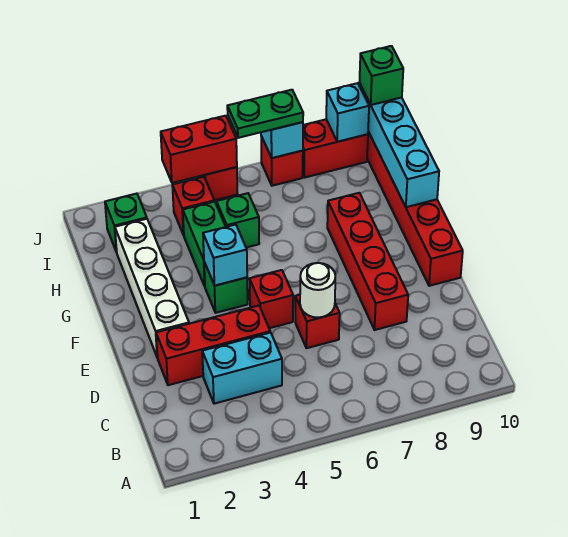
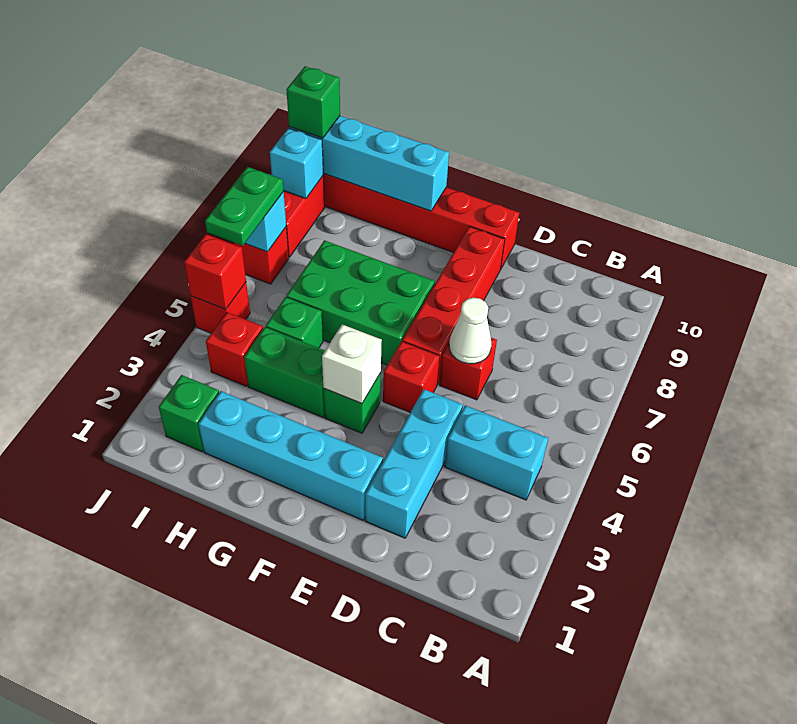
cyan 1x2 brick [202,333,282,404] -> cyan 1x2 brick turned to [445,405,548,500]
red 1x3 brick [156,306,270,385] -> cyan 1x3 brick [365,389,463,538]
white 1x1 round brick [300,263,335,318] -> white 1x1 cone [449,298,491,364]
red 1x4 brick [327,193,408,330] -> red 1x4 brick turned to [402,226,505,385]
white 1x4 brick [115,219,189,358] -> cyan 1x4 brick [198,391,383,520]
cyan 1x1 brick [203,225,247,286] -> white 1x1 brick [322,324,382,403]
none -> green 2x3 brick [286,240,435,365]
red 1x2 brick [161,116,237,183] -> red 1x1 brick [184,234,246,310]

